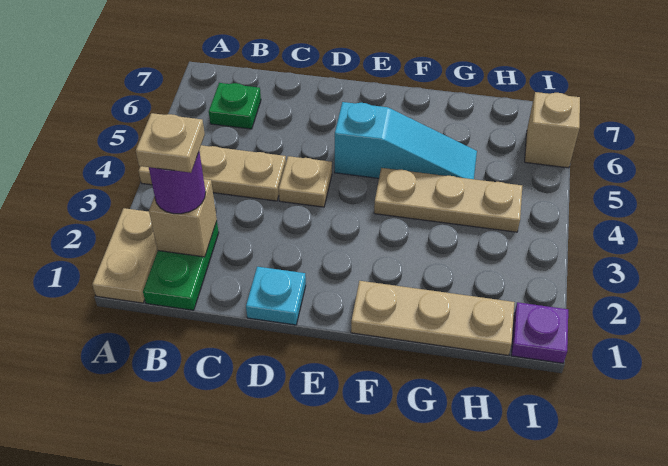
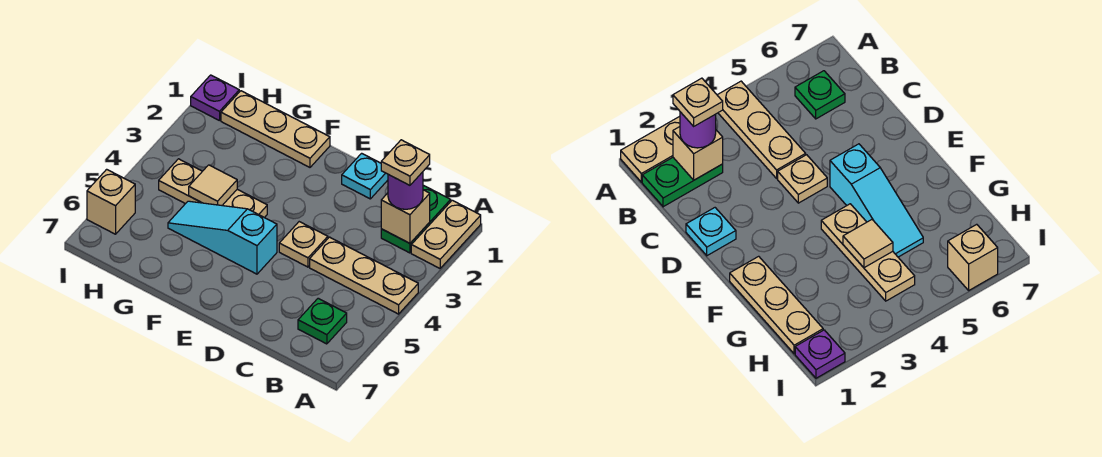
none -> tan 1x1 tile [189,165,237,205]

